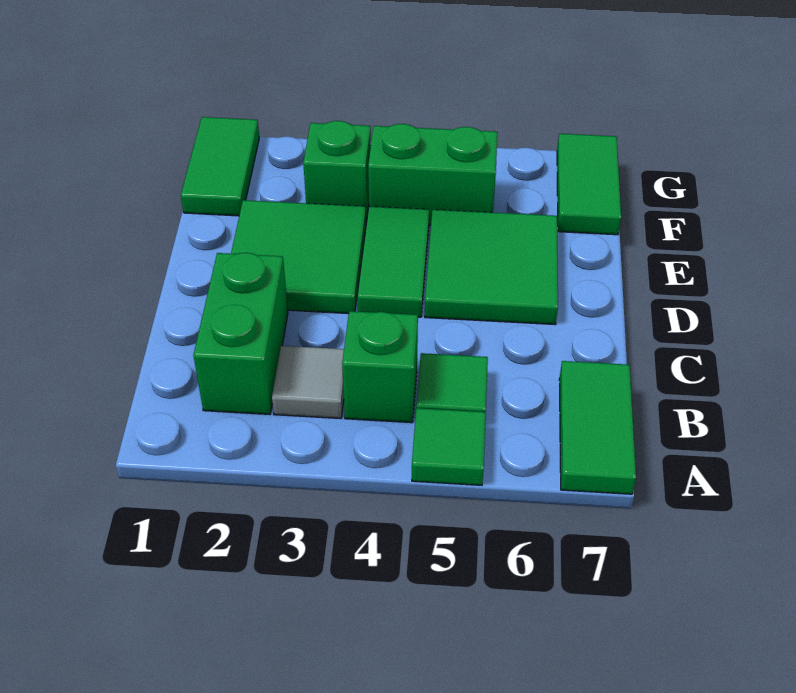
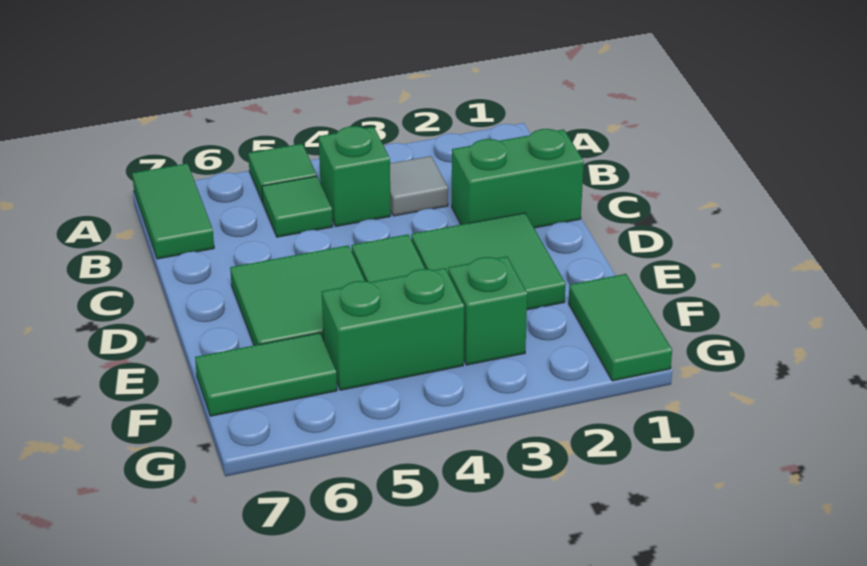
green 1x2 brick [193,253,288,414] -> green 1x2 brick turned to [452,129,584,228]
green 1x2 tile [557,134,621,235] -> green 1x2 tile turned to [195,333,337,416]

